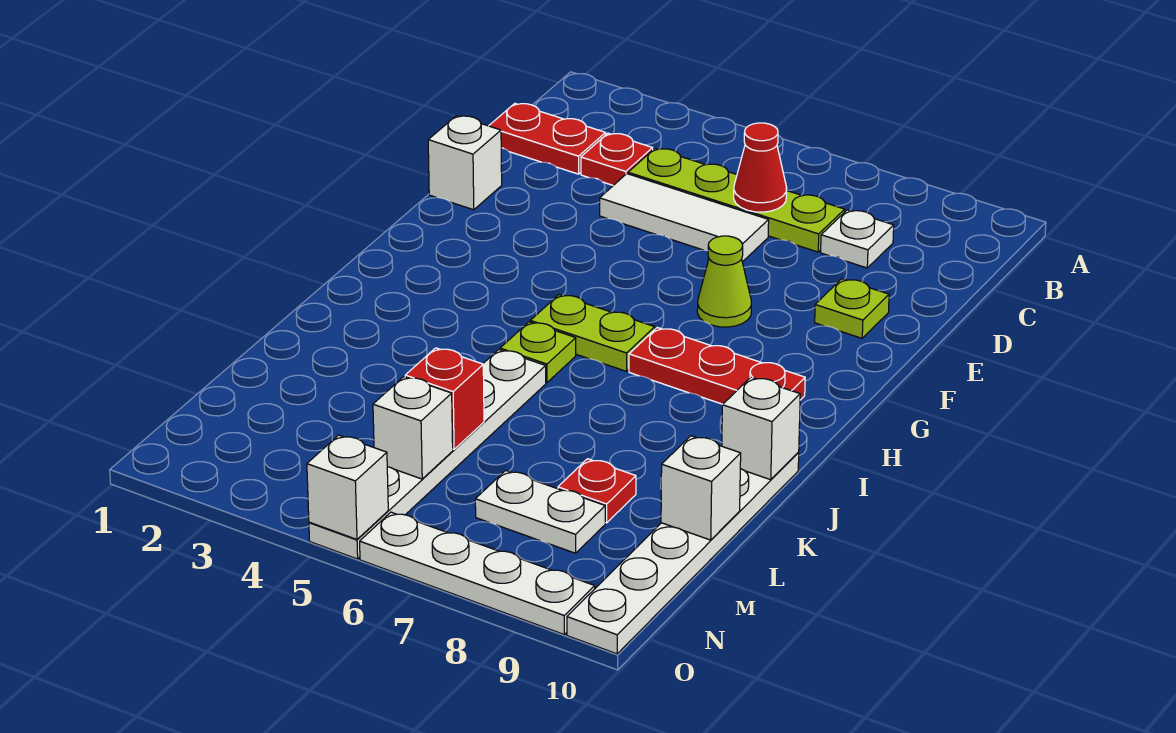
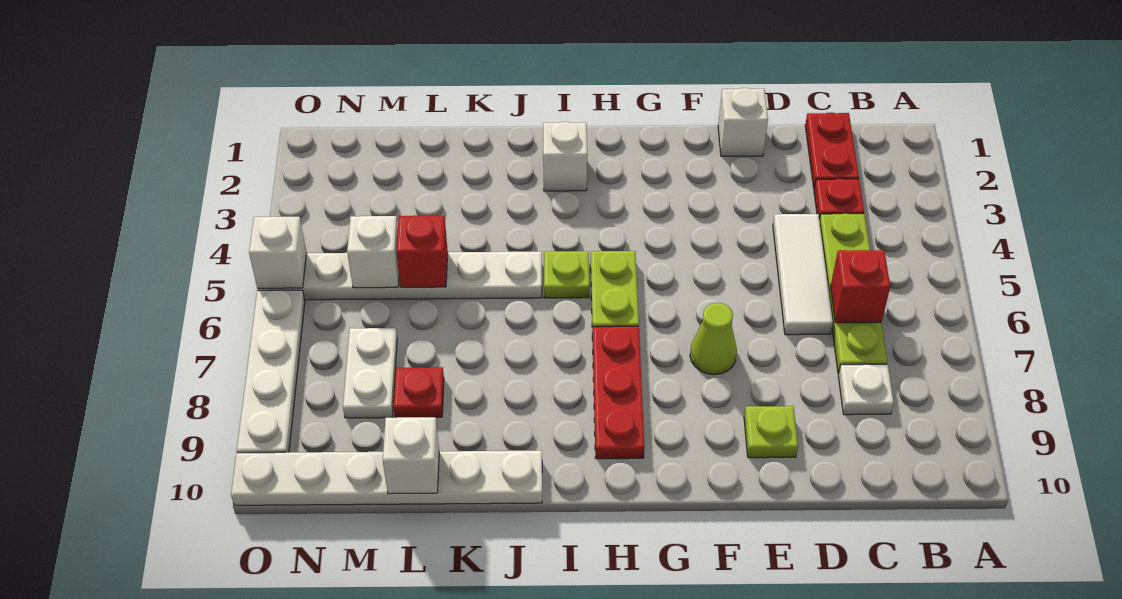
red 1x1 cone [734,123,787,212] -> red 1x1 brick [830,250,890,323]
white 1x1 brick [722,377,800,480] -> white 1x1 brick moved to [543,122,587,191]

